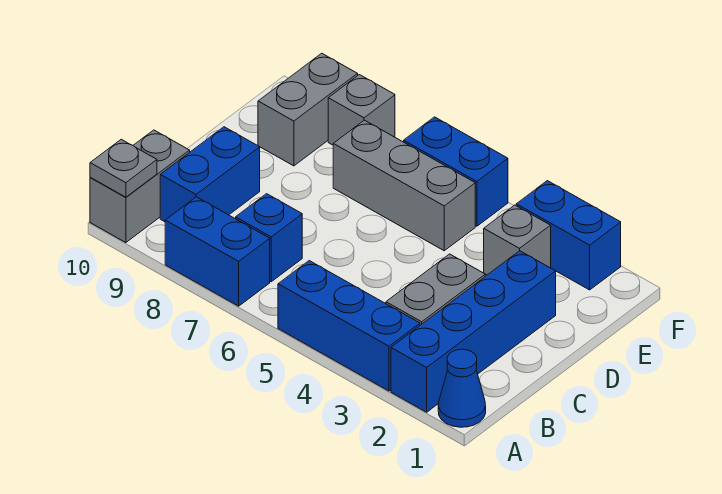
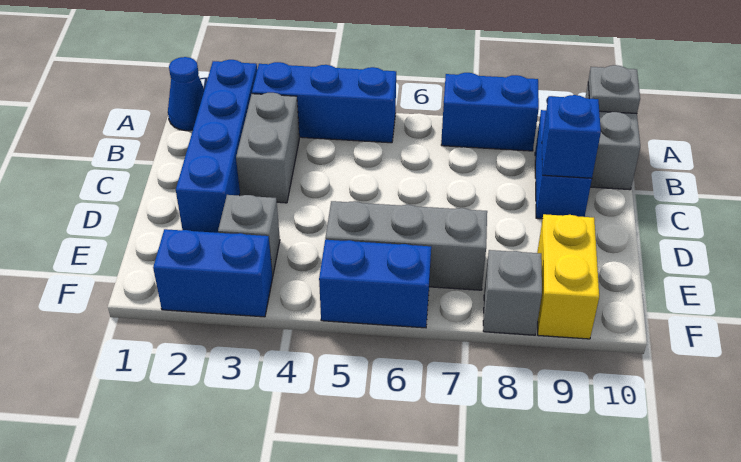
blue 1x1 brick [236,194,302,282] -> blue 1x1 brick moved to [542,95,601,178]
grey 1x2 brick [258,53,358,166] -> yellow 1x2 brick [537,214,599,339]

